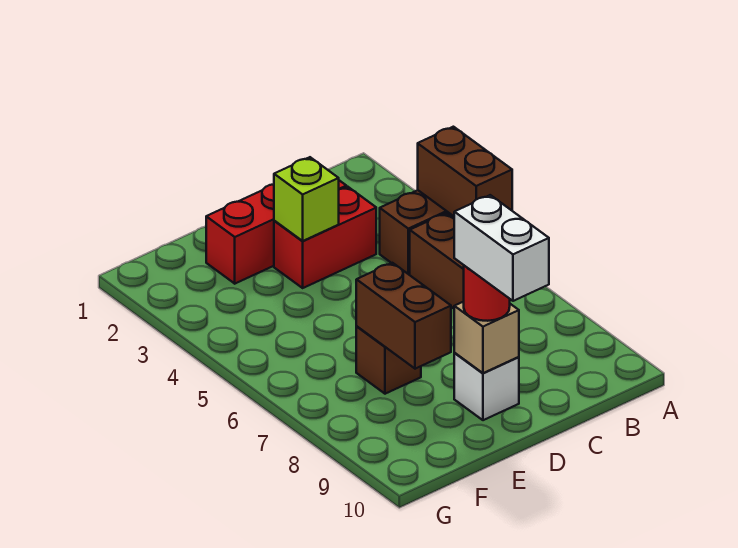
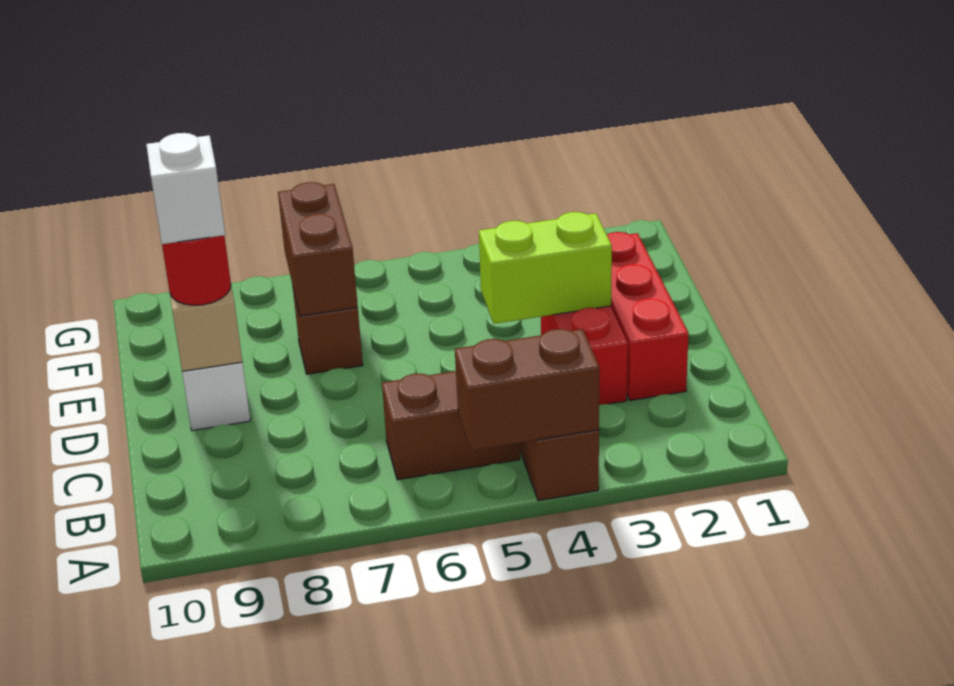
lime 1x1 brick [274,157,339,241] -> lime 1x2 brick [479,212,612,324]
white 1x2 brick [454,195,549,301] -> white 1x1 brick [146,133,225,244]
brown 1x2 brick [356,263,451,369] -> brown 1x2 brick turned to [278,182,358,316]

